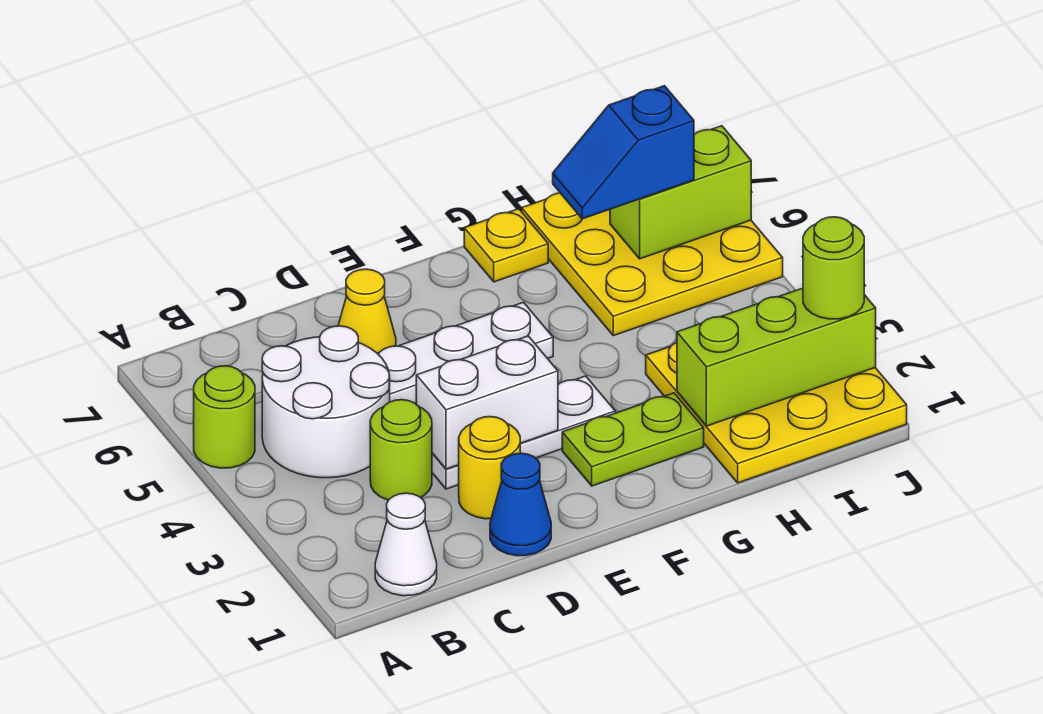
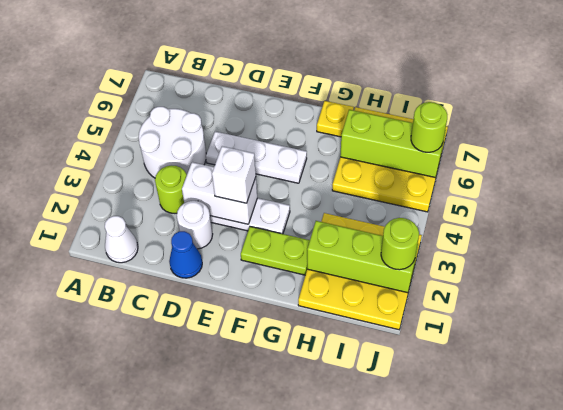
lime 1x1 round brick [194,366,255,468] -> lime 1x1 round brick moved to [411,102,447,152]
yellow 1x1 round brick [459,417,520,519] -> white 1x1 round brick [177,201,213,249]
yellow 1x1 cone [338,269,396,353] -> none
none -> white 1x1 brick [212,146,256,203]
blue 1x2 slope [553,86,694,219] -> none
lime 1x2 brick [610,126,751,259] -> lime 1x3 brick [340,110,446,178]

